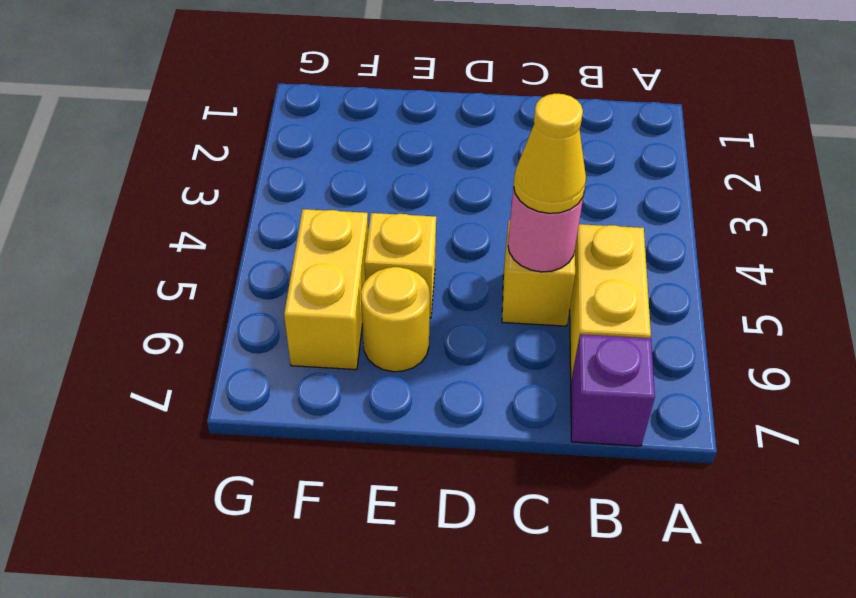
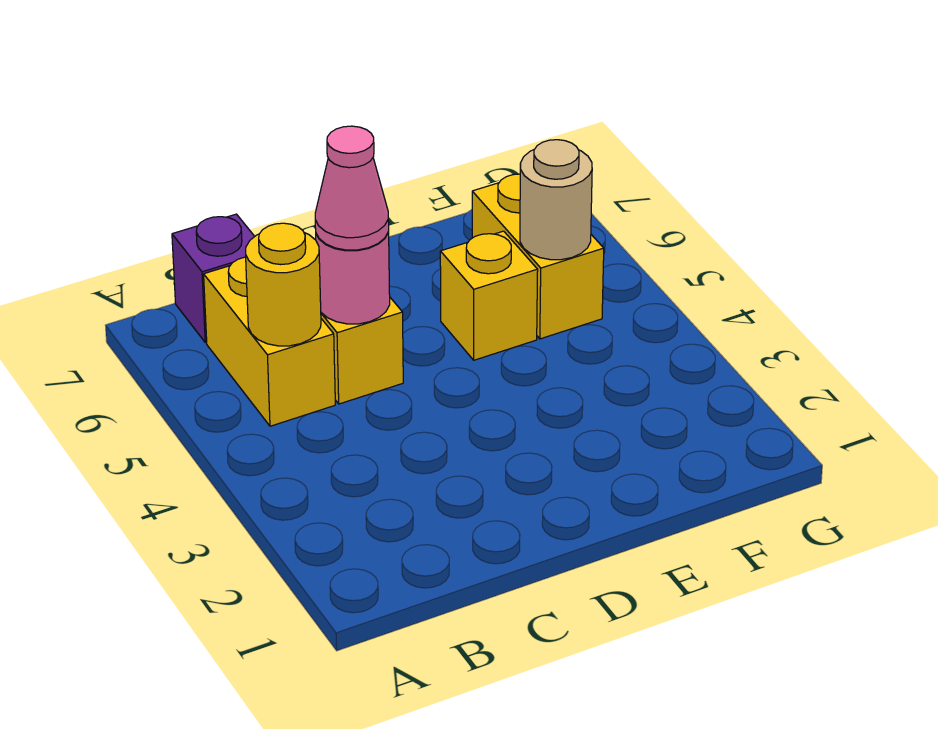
yellow 1x1 cone [514,94,586,213] -> pink 1x1 cone [315,126,389,250]
yellow 1x1 round brick [361,267,430,372] -> yellow 1x1 round brick moved to [246,223,321,346]
none -> tan 1x1 round brick [520,140,592,260]

